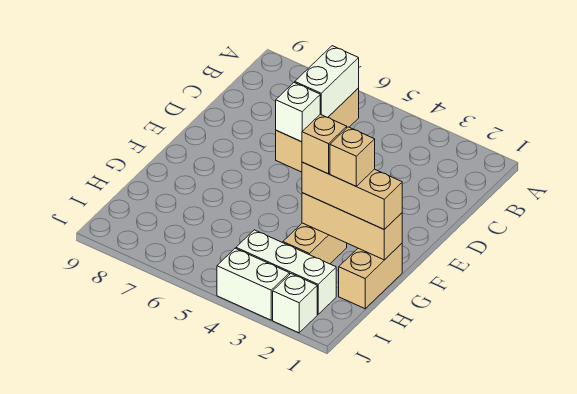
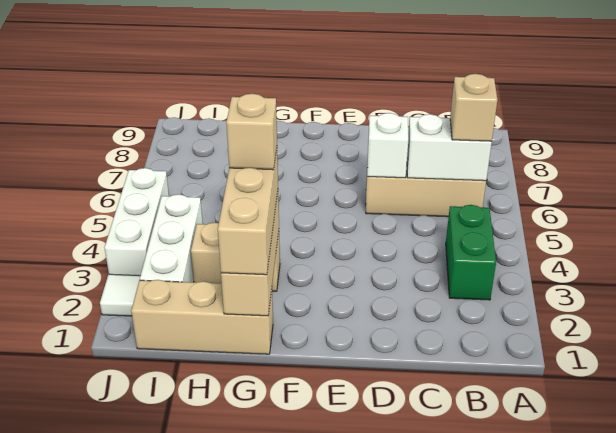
none -> green 1x2 brick [446,205,496,300]
tan 1x2 brick [339,244,402,309] -> tan 1x3 brick [131,280,273,354]
tan 1x1 brick [330,127,375,186] -> tan 1x1 brick moved to [450,74,497,141]
white 1x1 brick [273,274,317,333] -> white 1x1 tile [100,274,140,316]
white 1x2 brick [217,248,290,320] -> white 1x3 brick [105,168,169,276]

